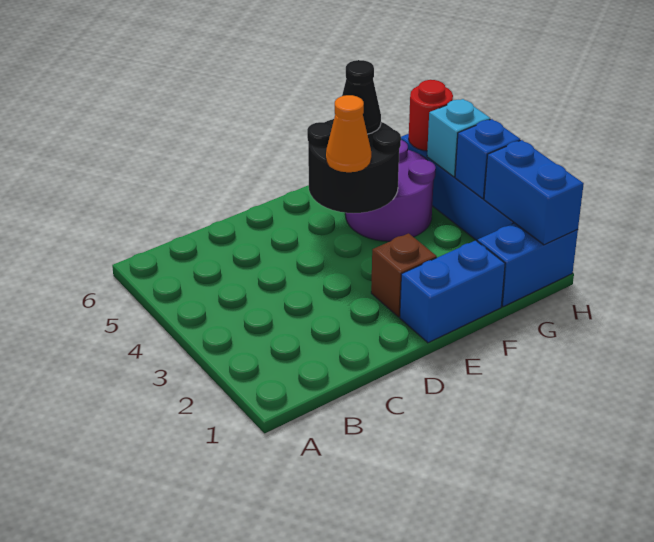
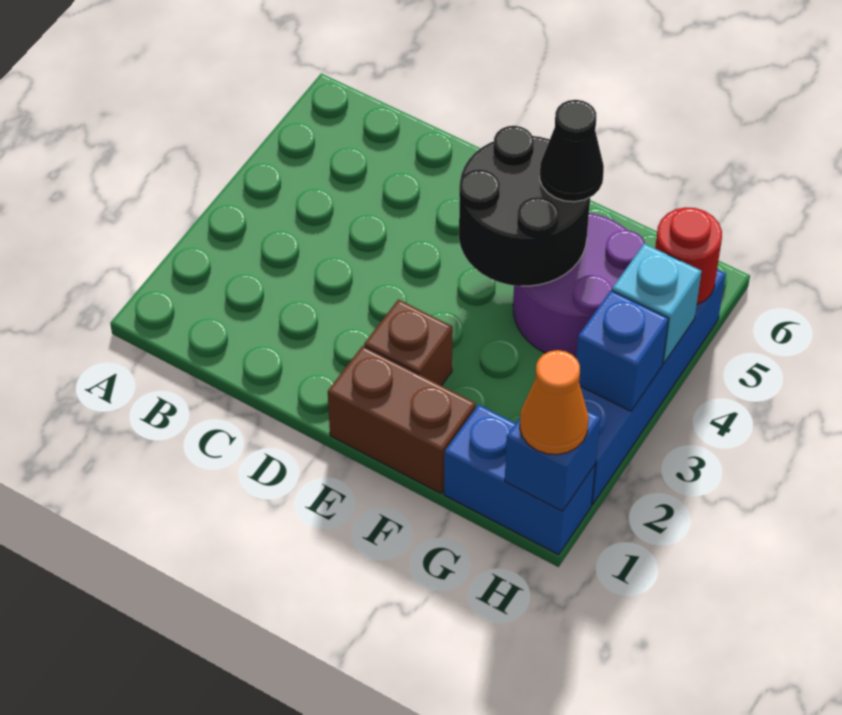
blue 1x2 brick [400,240,505,343] -> brown 1x2 brick [328,346,476,493]
orange 1x1 cone [326,95,371,172] -> orange 1x1 cone moved to [520,350,589,455]
blue 1x2 brick [484,140,584,245] -> blue 1x1 brick [505,411,600,511]

